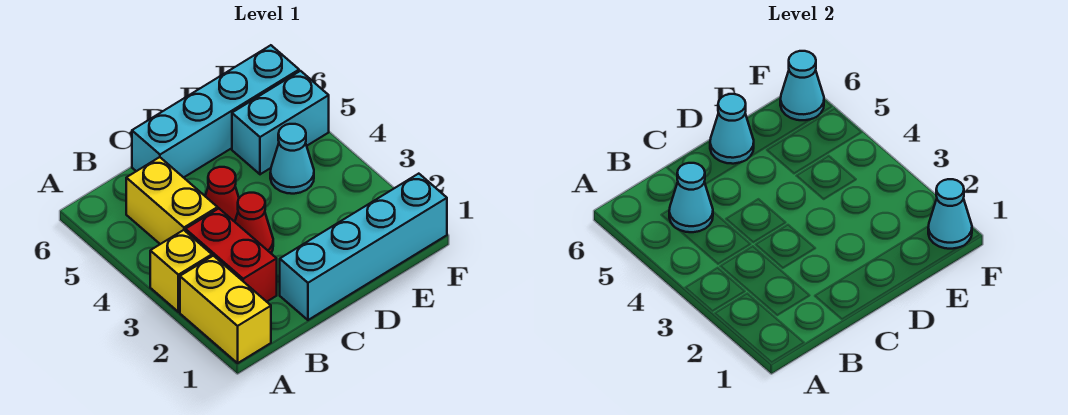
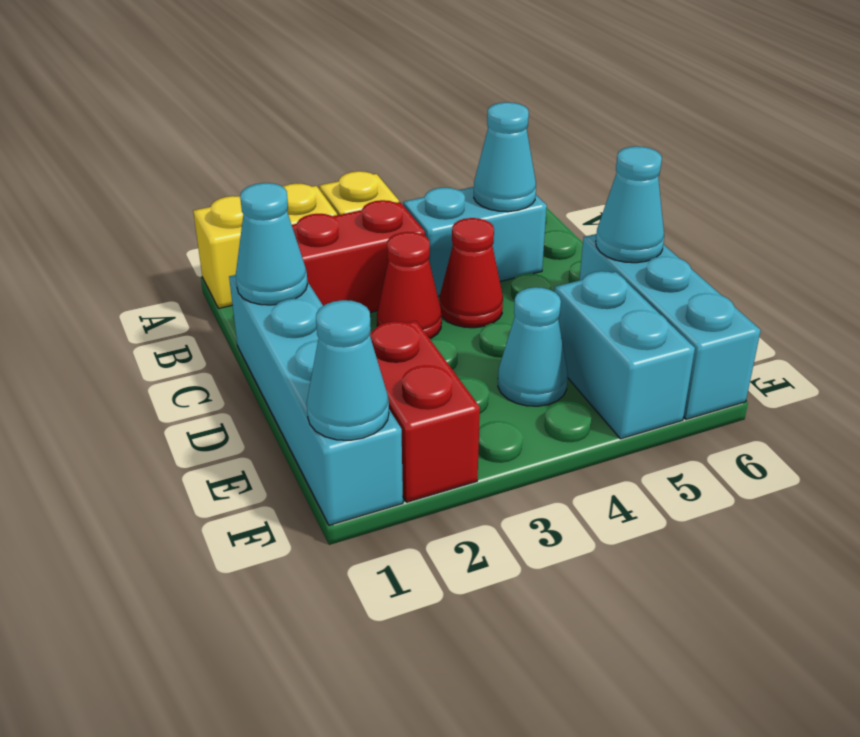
yellow 1x2 brick [126,157,218,244] -> cyan 1x2 brick [403,187,547,296]
cyan 1x4 brick [132,45,299,178] -> cyan 1x3 brick [580,234,761,419]
none -> red 1x2 brick [370,321,480,502]
cyan 1x1 cone [780,51,824,120] -> cyan 1x1 cone moved to [236,183,308,305]

